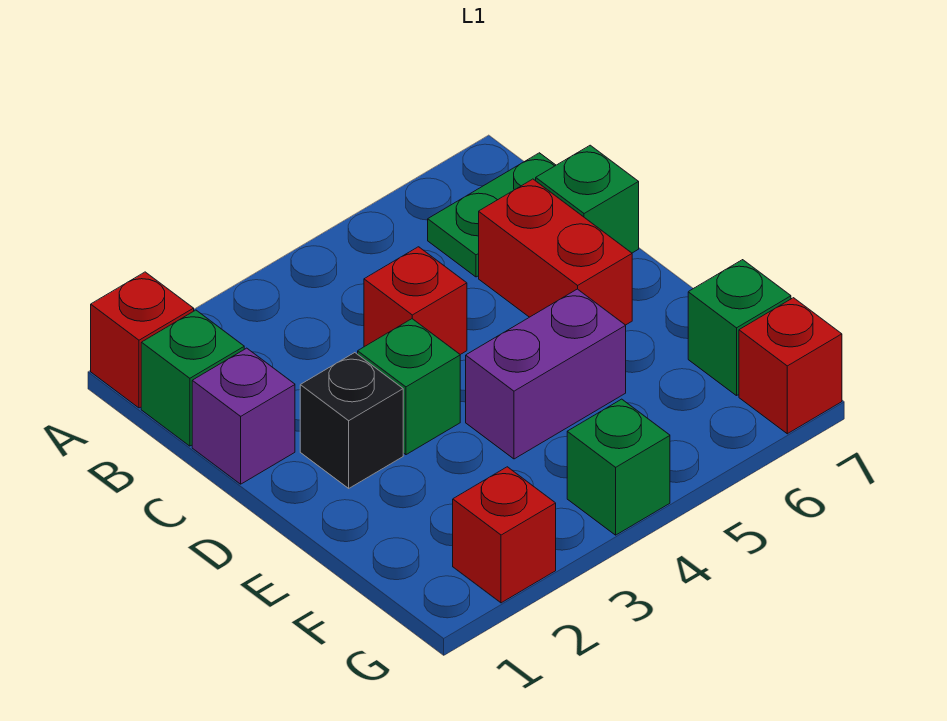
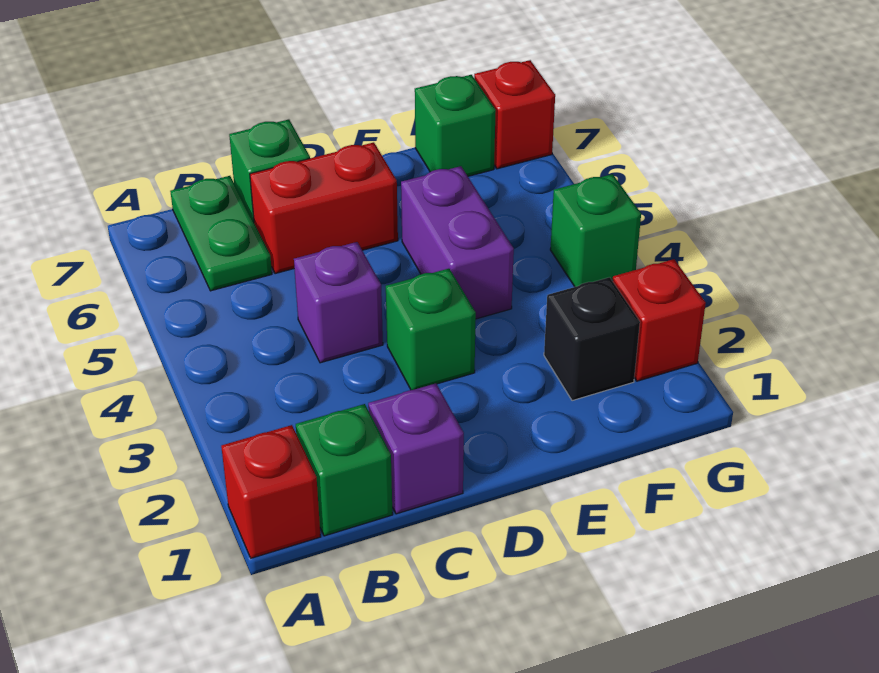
red 1x1 brick [364,247,467,355] -> purple 1x1 brick [294,242,383,363]
black 1x1 brick [300,353,403,488] -> black 1x1 brick moved to [544,277,640,401]

